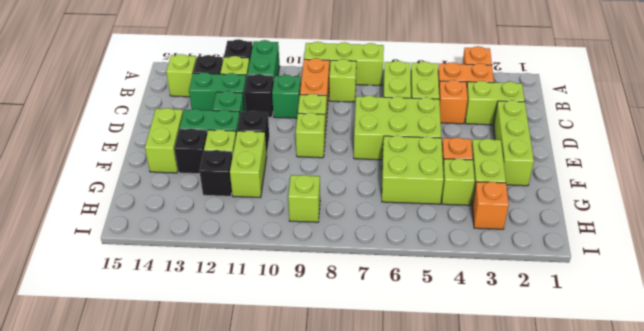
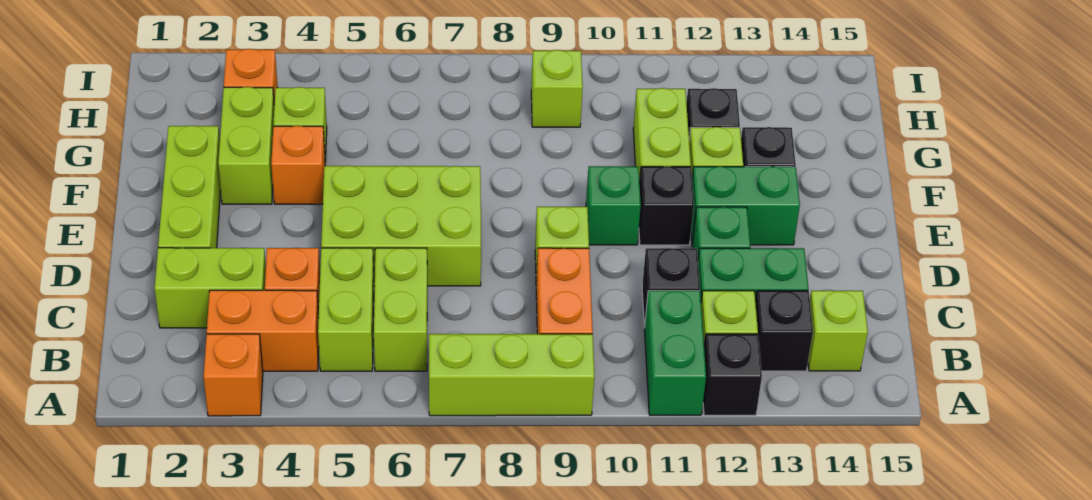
lime 1x1 brick [329,59,356,102] -> none
green 1x1 brick [272,75,301,118] -> green 1x1 brick moved to [586,166,641,245]
lime 1x1 brick [296,113,325,158] -> none
lime 1x2 brick [145,108,183,173] -> none
lime 2x2 brick [382,135,444,204] -> none

